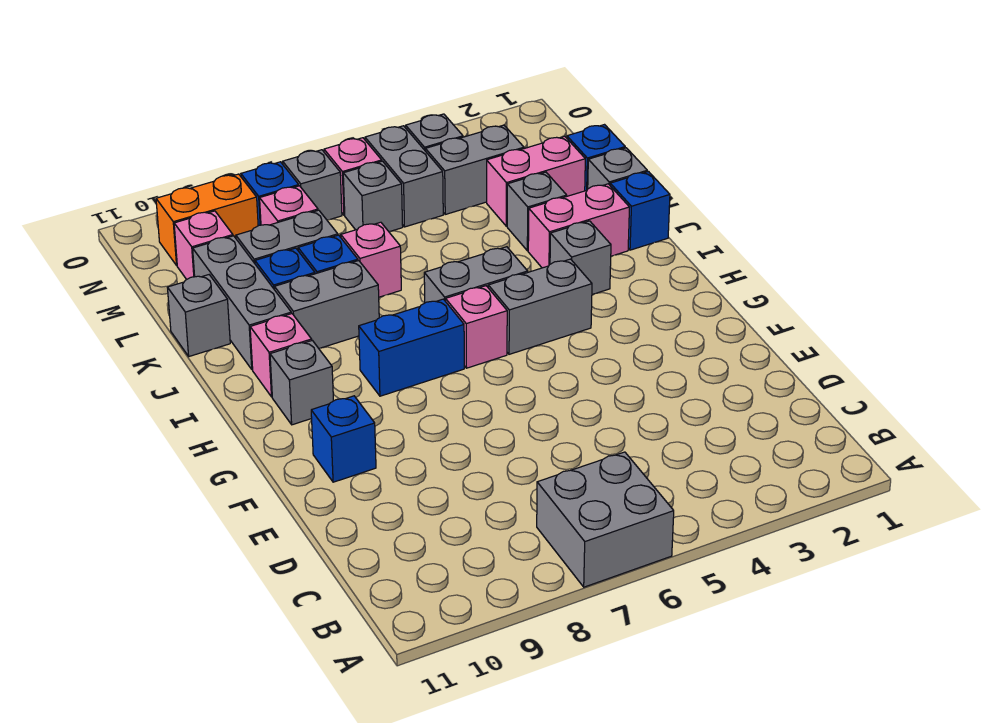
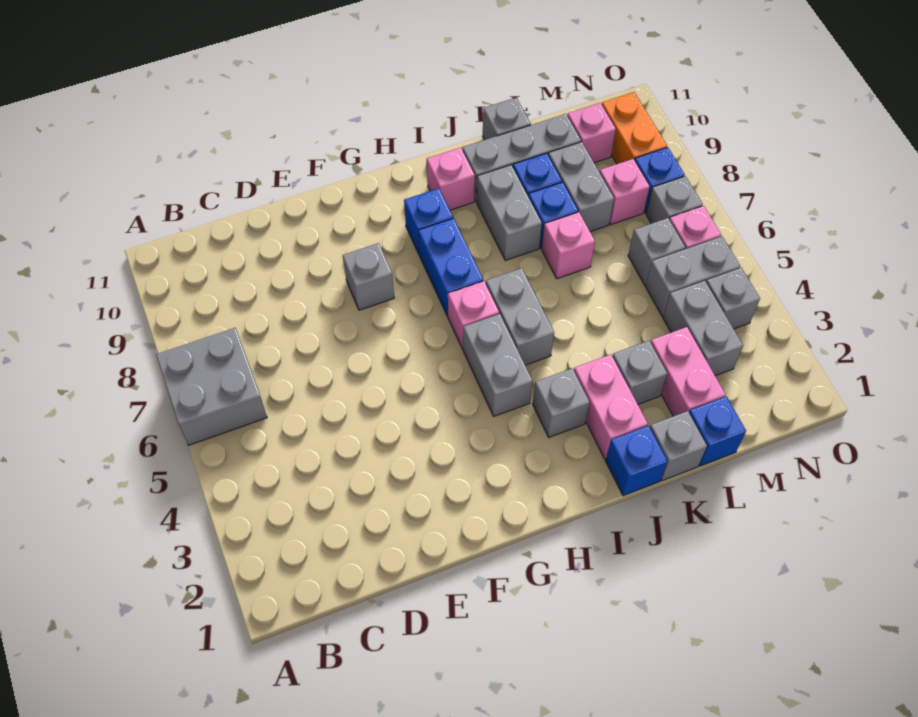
blue 1x1 brick [311,396,376,482] -> blue 1x1 brick moved to [404,188,453,254]
grey 1x1 brick [270,340,334,425] -> grey 1x1 brick moved to [343,243,394,310]

